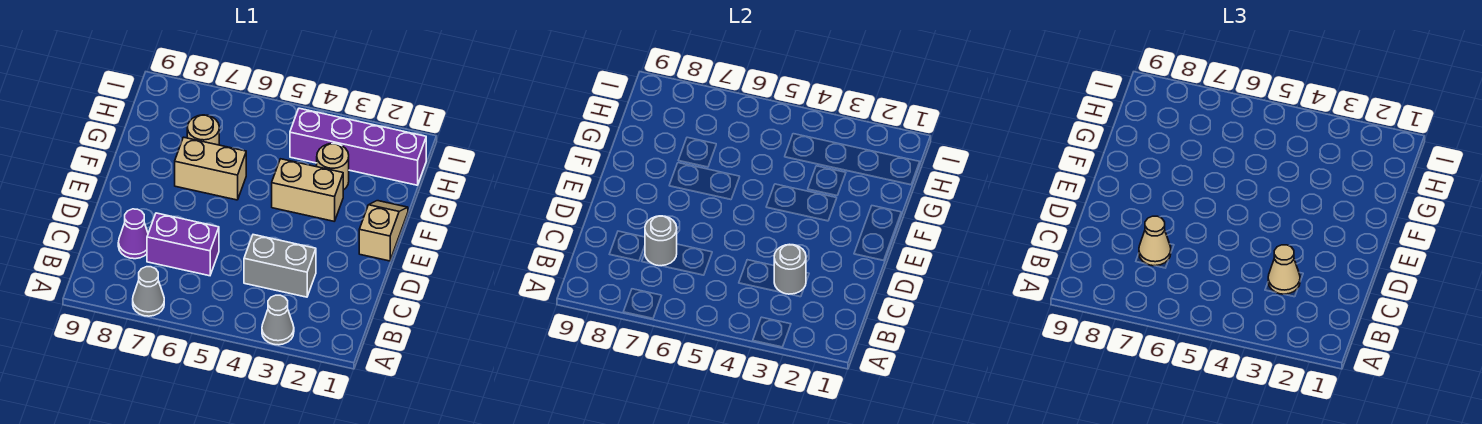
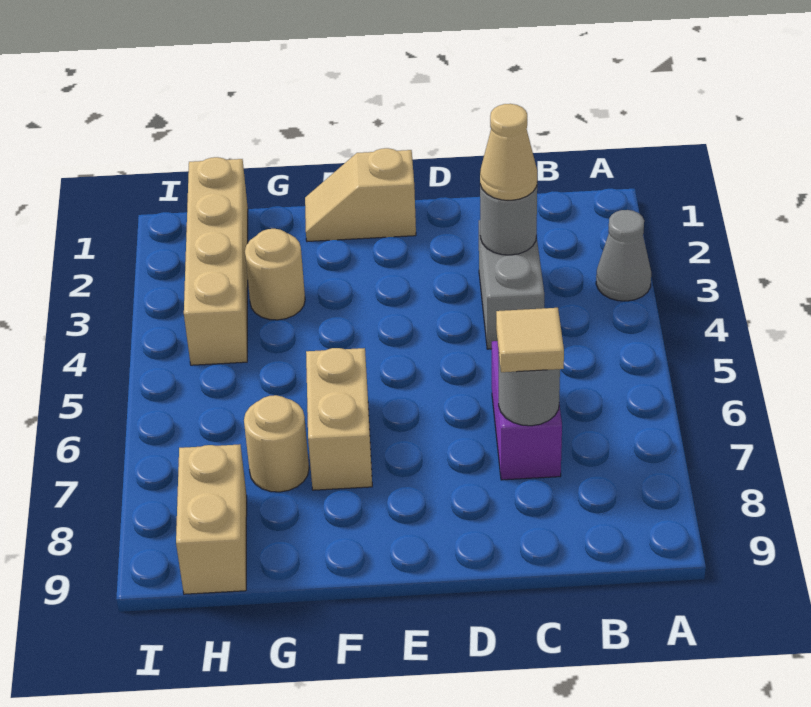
grey 1x1 cone [133,267,164,316] -> none
tan 1x1 cone [1139,216,1171,266] -> tan 1x1 tile [496,308,564,372]
purple 1x1 cone [118,209,148,259] -> none
tan 1x2 brick [272,159,343,221] -> tan 1x2 brick moved to [176,444,247,594]
purple 1x4 brick [290,108,426,185] -> tan 1x4 brick [184,157,248,365]

